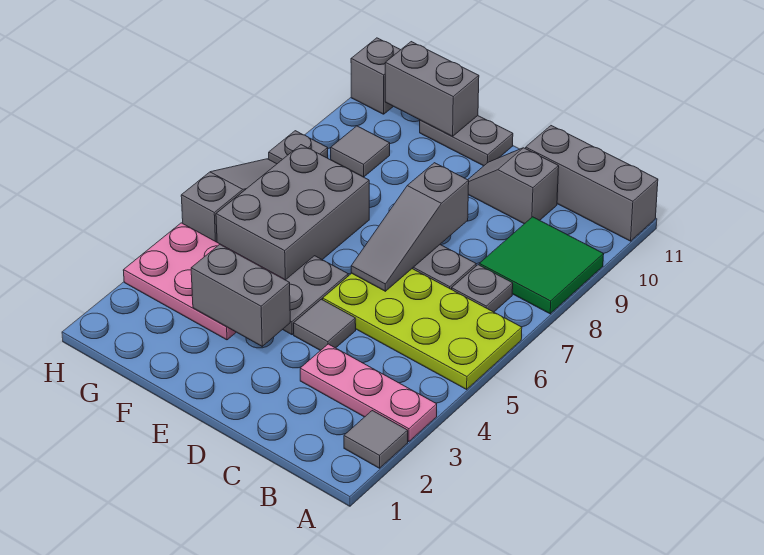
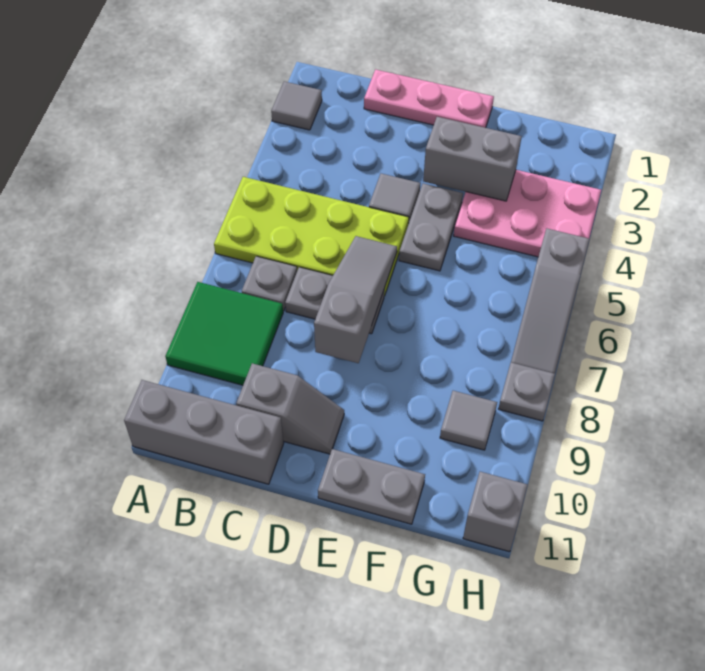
pink 1x3 plate [300,344,437,442] -> pink 1x3 plate moved to [364,69,494,128]
grey 2x3 brick [216,145,369,280] -> none
grey 1x2 brick [385,42,479,136] -> none

